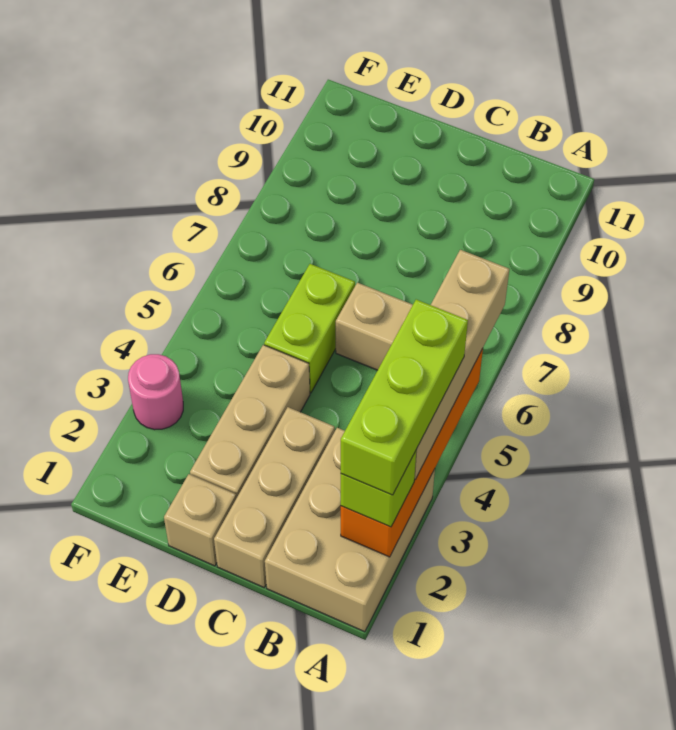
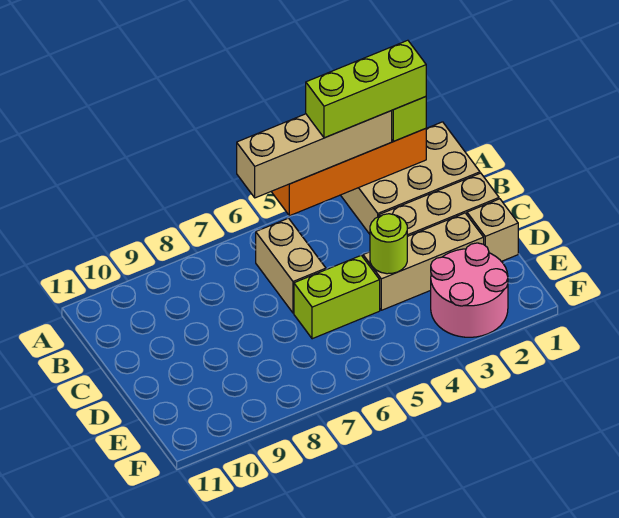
none -> lime 1x1 round brick [370,214,407,274]
pink 1x1 round brick [128,354,183,430] -> pink 2x2 round brick [431,243,508,337]

